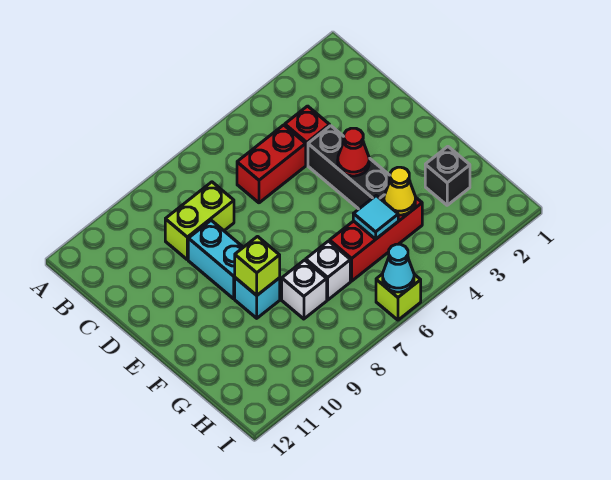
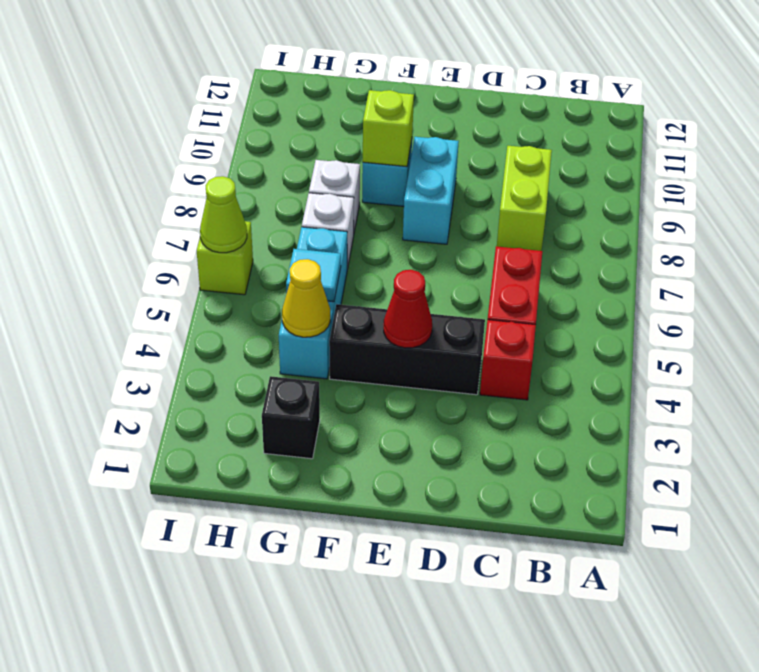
cyan 1x2 brick [188,220,243,299] -> cyan 1x2 brick turned to [403,137,459,244]
red 1x3 brick [330,197,422,281] -> cyan 1x3 brick [279,227,347,379]
cyan 1x1 cone [383,244,414,292] -> lime 1x1 cone [200,176,247,253]

